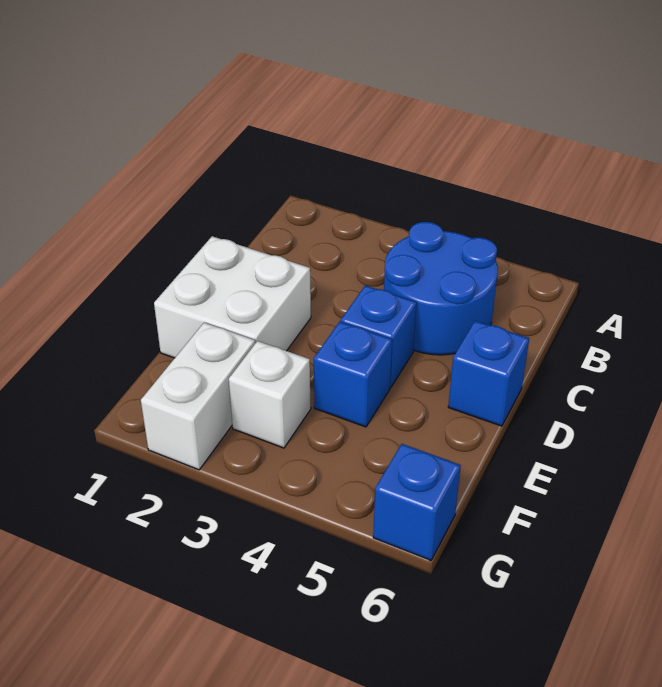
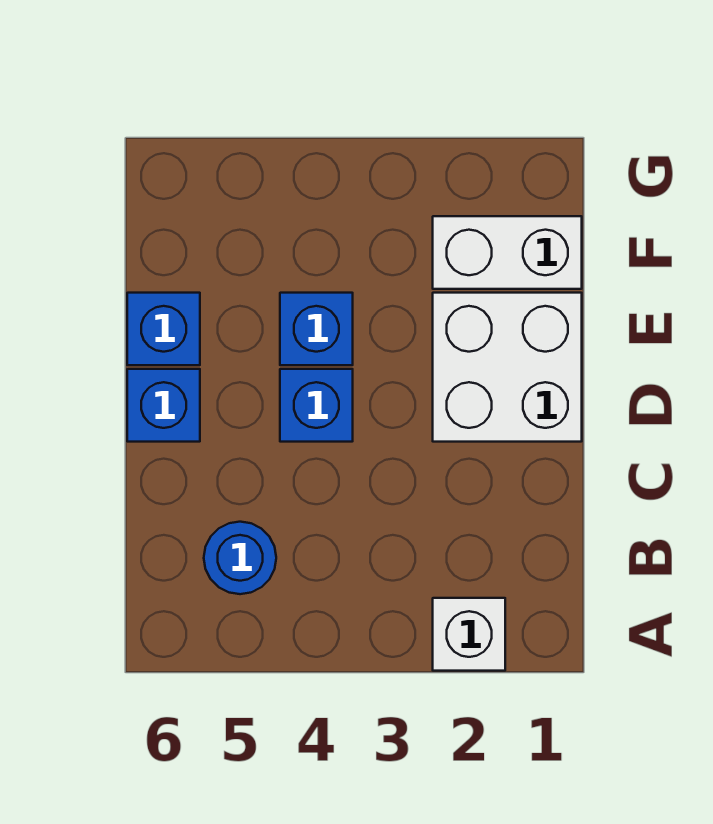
blue 2x2 round brick [384,222,498,355] -> blue 1x1 round brick [204,522,276,594]
white 1x2 brick [141,322,255,470] -> white 1x2 brick turned to [433,216,582,289]
white 1x1 brick [229,341,311,448] -> white 1x1 brick moved to [433,598,505,671]
blue 1x1 brick [373,444,461,560] -> blue 1x1 brick moved to [127,293,200,365]

